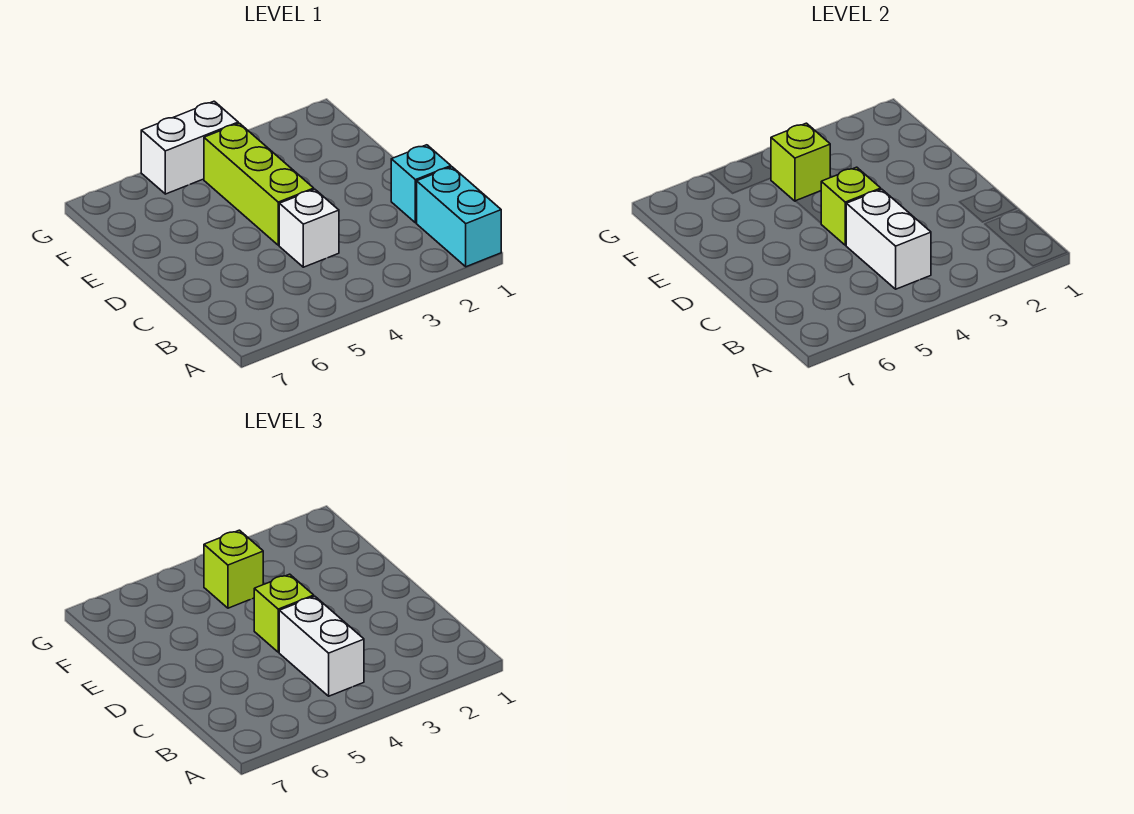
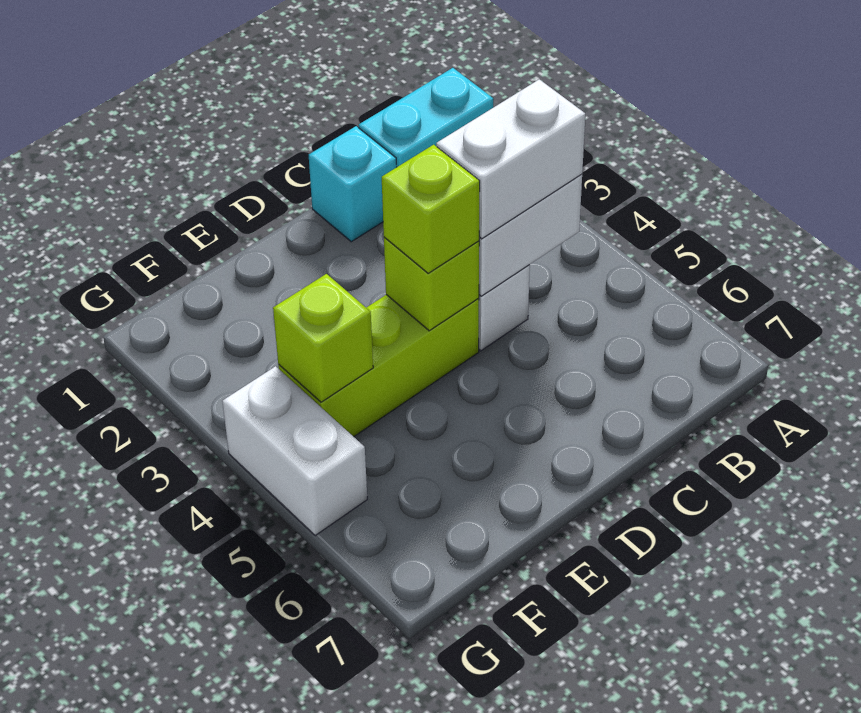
lime 1x1 brick [204,530,263,608] -> none

